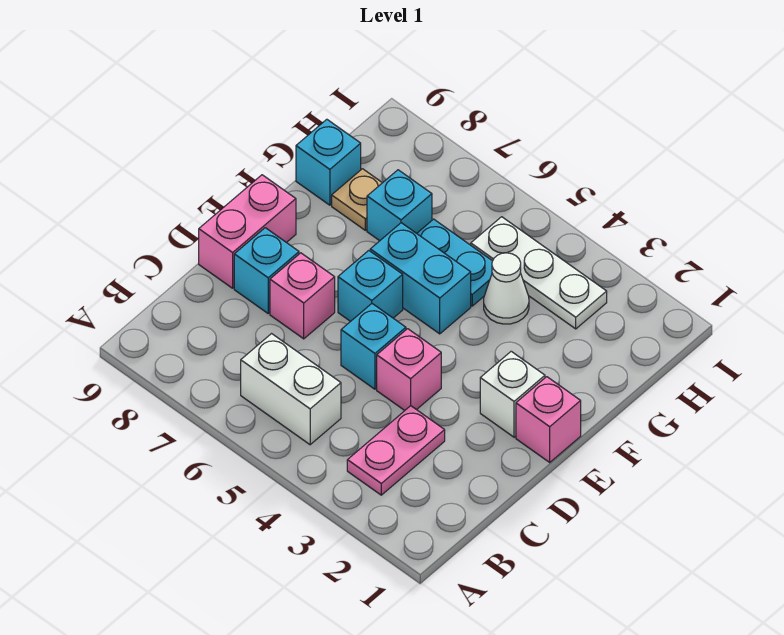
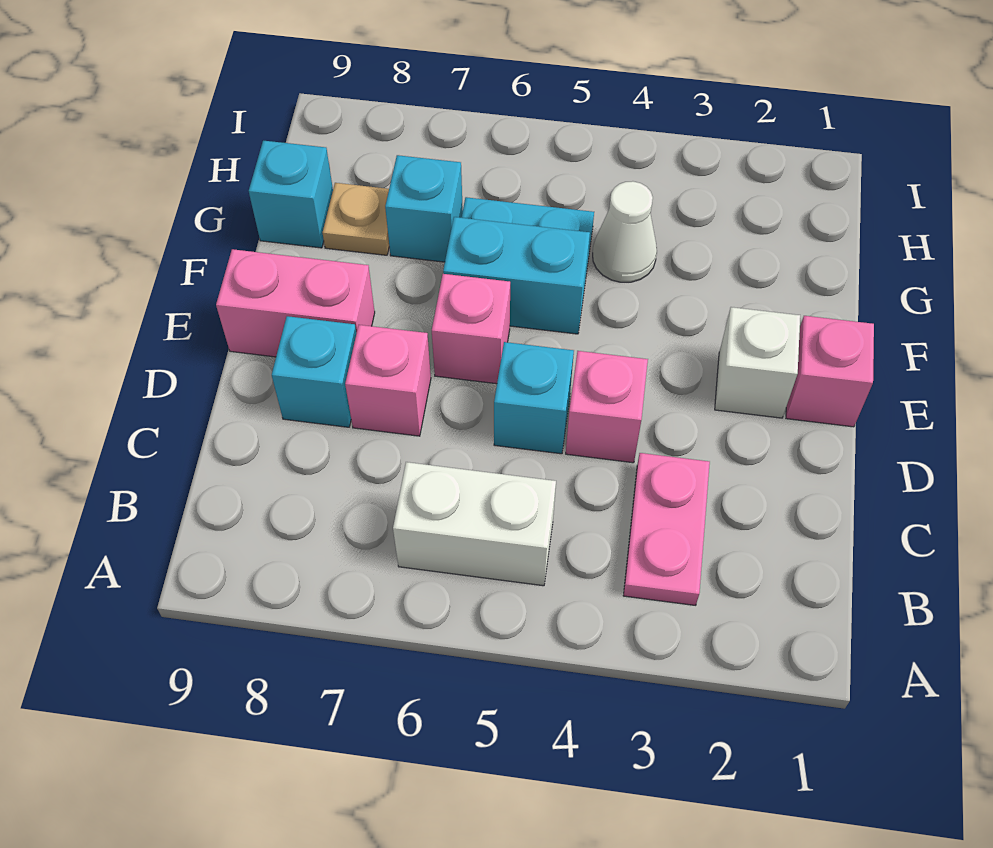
pink 1x2 brick [199,175,296,288] -> pink 1x2 brick turned to [216,249,375,357]
cyan 1x1 brick [338,251,403,321] -> pink 1x1 brick [432,274,510,384]
white 1x3 plate [471,217,607,329] -> none

